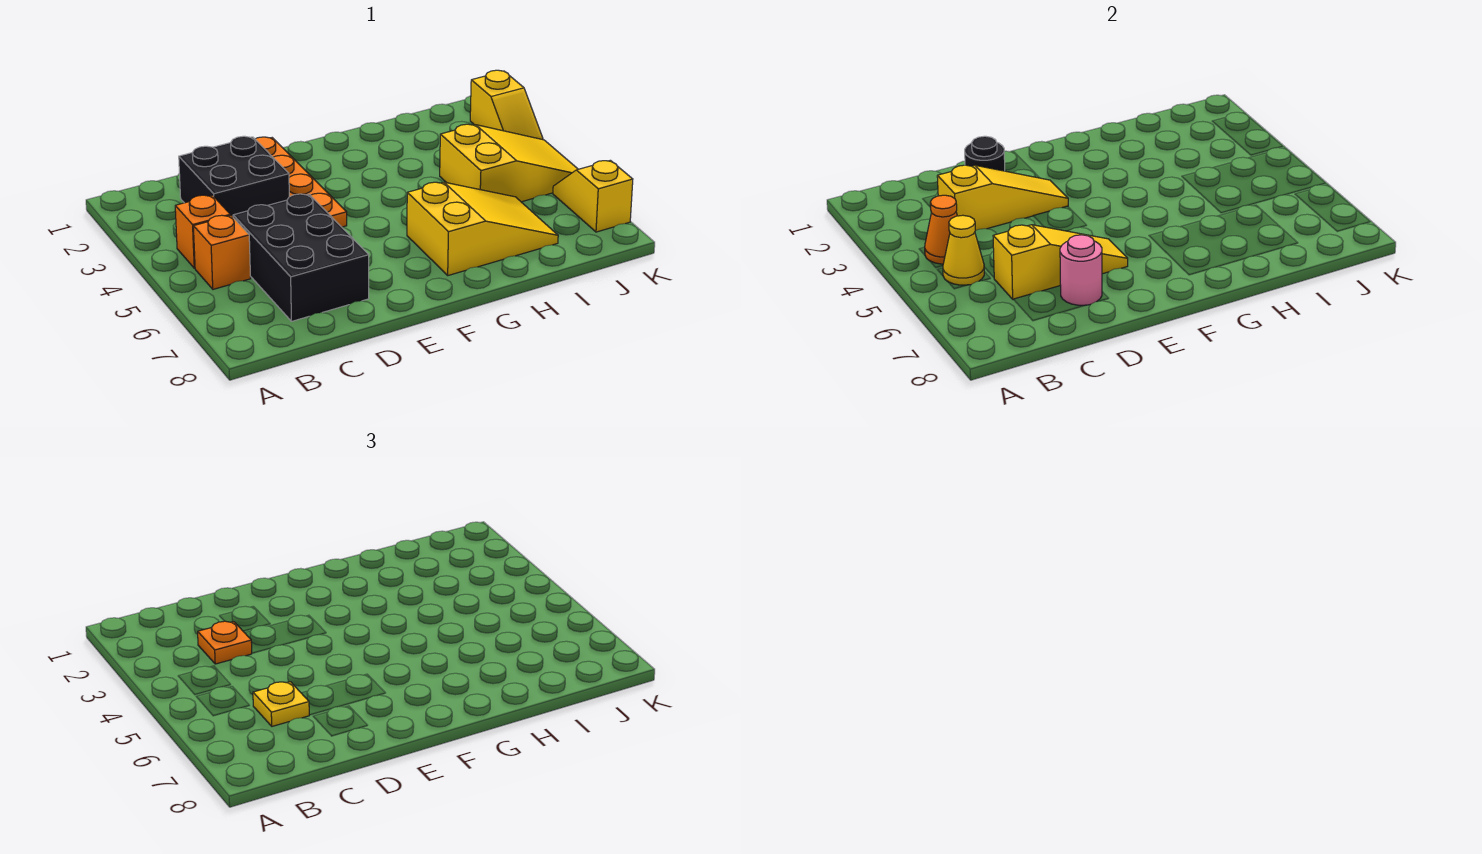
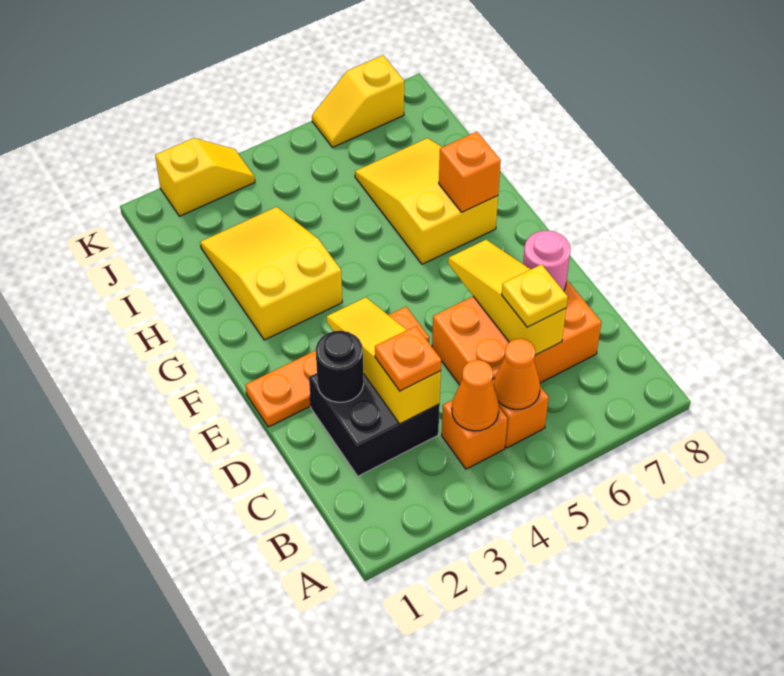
yellow 1x1 cone [943,215,984,285] -> orange 1x1 cone [493,339,540,409]
black 2x3 brick [233,194,369,321] -> orange 2x3 brick [432,280,601,385]
none -> orange 1x1 brick [439,132,501,212]
yellow 2x3 slope [440,124,578,202] -> yellow 2x3 slope moved to [200,207,342,340]

